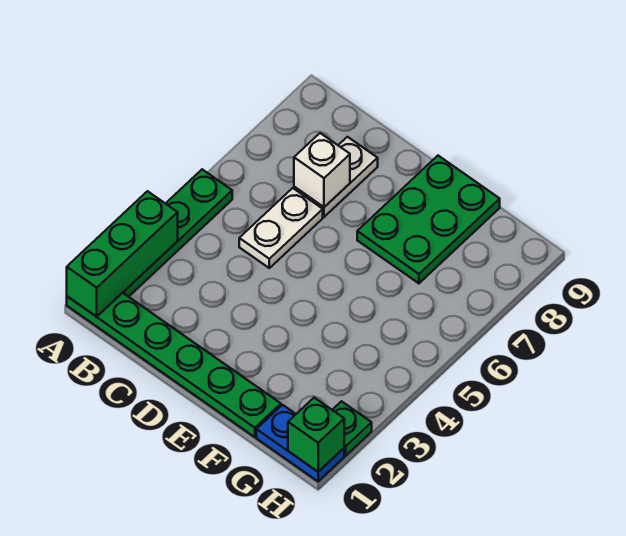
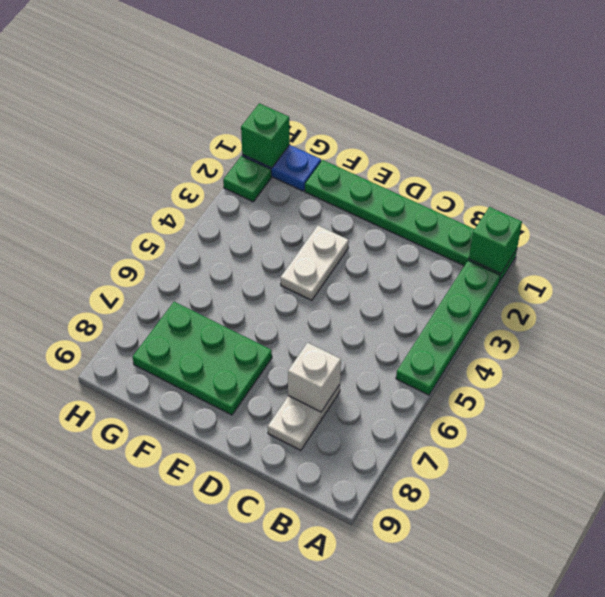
green 1x3 brick [67,191,178,317] -> green 1x1 brick [469,207,522,274]
white 1x2 plate [239,188,323,268] -> white 1x2 plate moved to [281,226,349,300]
green 2x3 plate [357,156,500,283] -> green 2x3 plate turned to [133,302,272,415]

